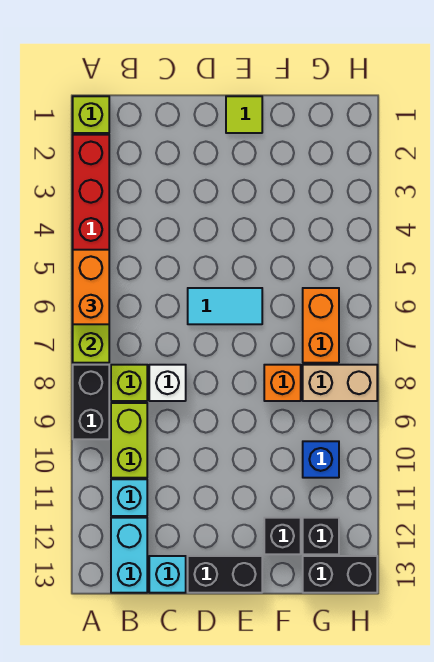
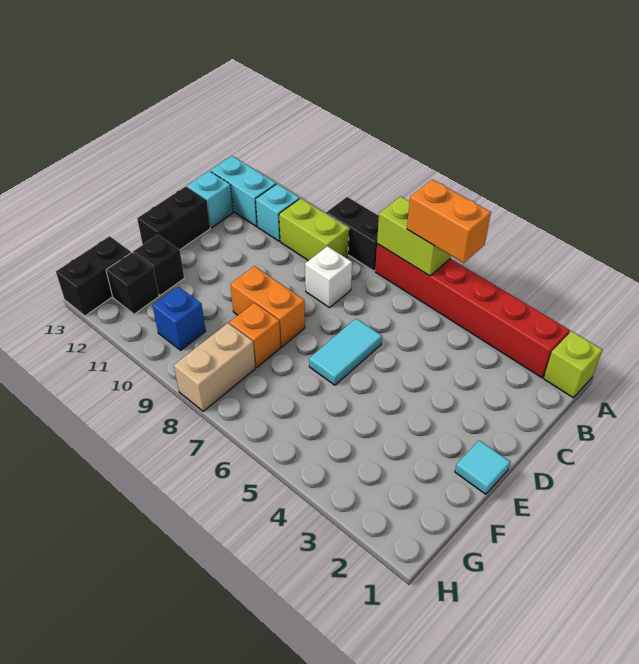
lime 1x1 brick [111,365,147,401] -> none
lime 1x1 tile [226,96,262,133] -> cyan 1x1 tile [455,440,510,494]
orange 1x2 brick [303,288,339,363] -> orange 1x2 brick moved to [230,266,305,347]

